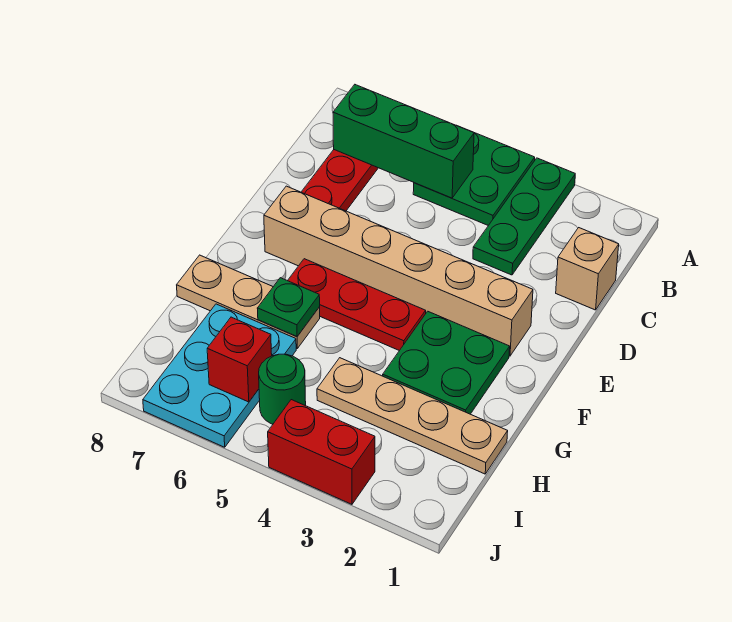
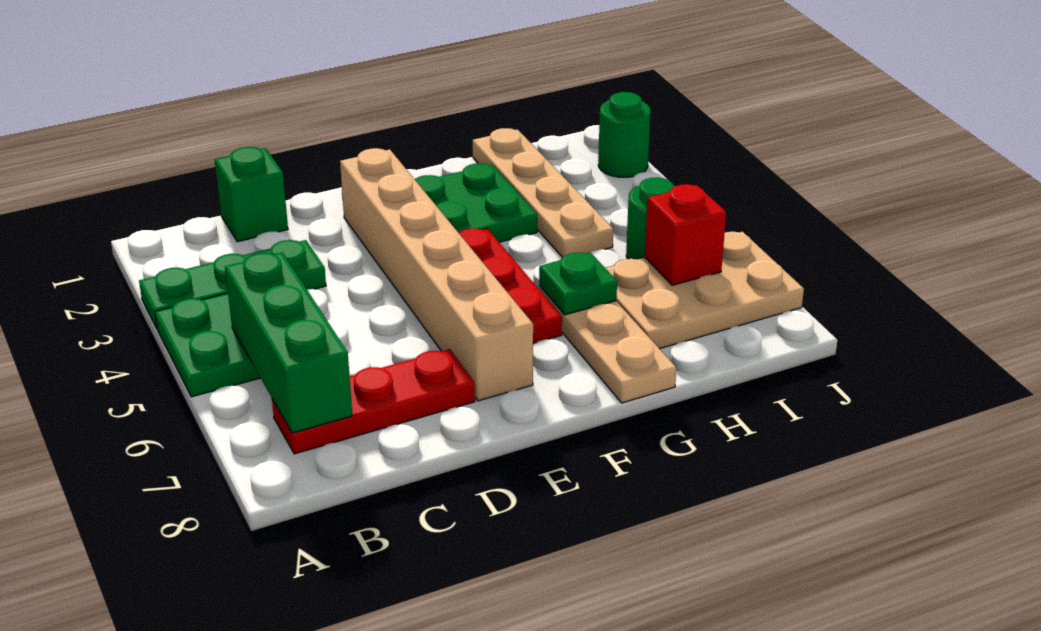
tan 1x1 brick [556,228,619,310] -> green 1x1 brick [215,147,288,242]
cyan 2x3 plate [143,304,296,447] -> tan 2x3 plate [605,232,804,349]
none -> green 1x1 round brick [598,92,651,177]
red 1x2 brick [268,400,375,504] -> none

